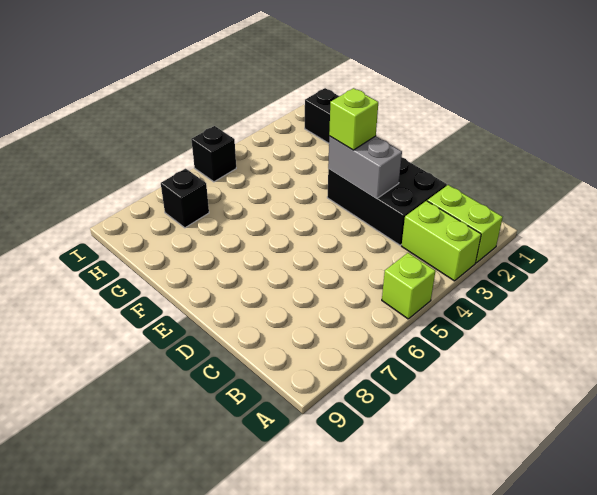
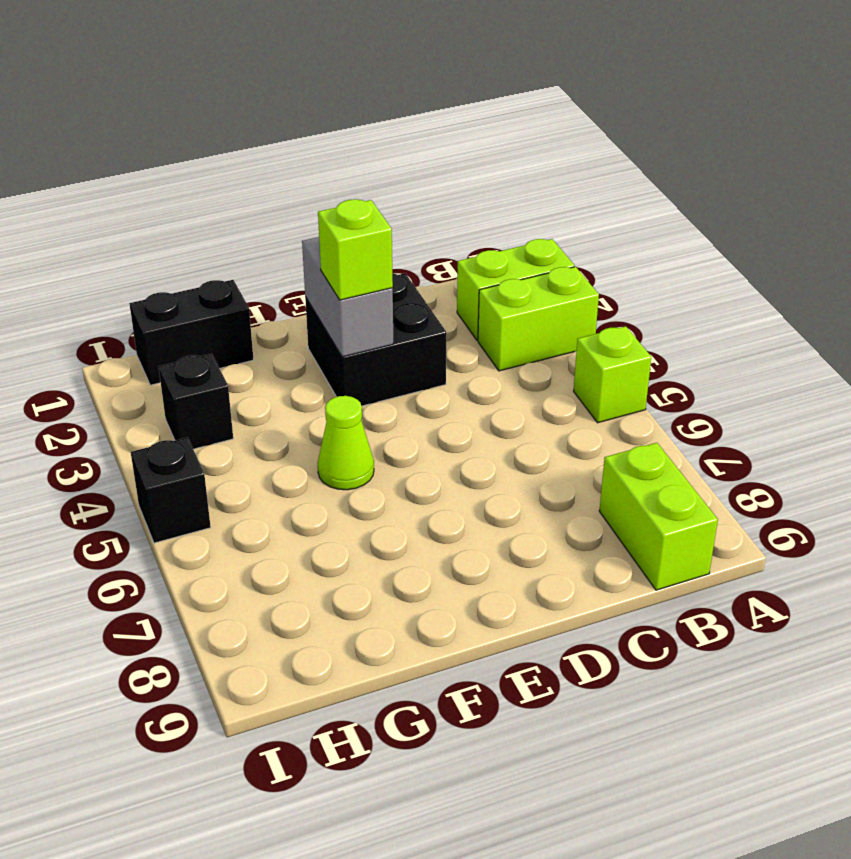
none -> lime 1x2 brick [599,443,718,590]
black 2x3 brick [327,157,447,245] -> black 2x2 brick [305,273,446,406]
grey 1x2 brick [328,136,402,198] -> grey 1x2 brick turned to [302,237,393,357]
none -> lime 1x1 cone [318,396,374,490]
black 1x1 brick [161,169,209,228] -> black 1x1 brick moved to [159,354,233,449]

